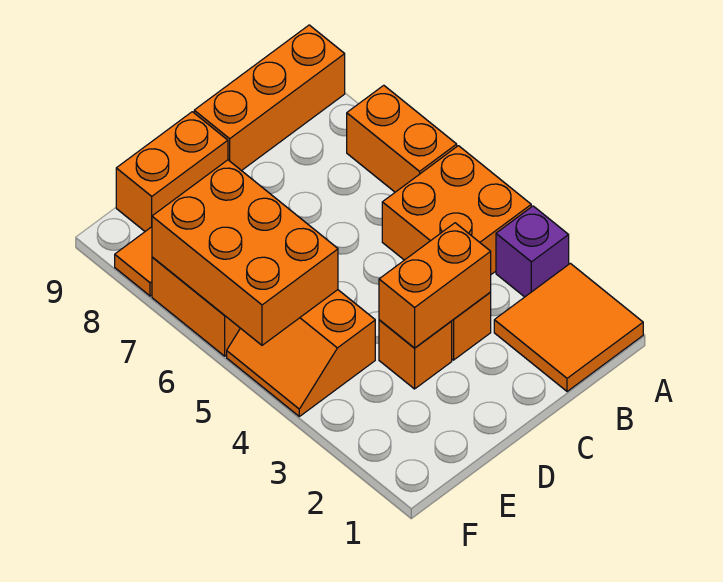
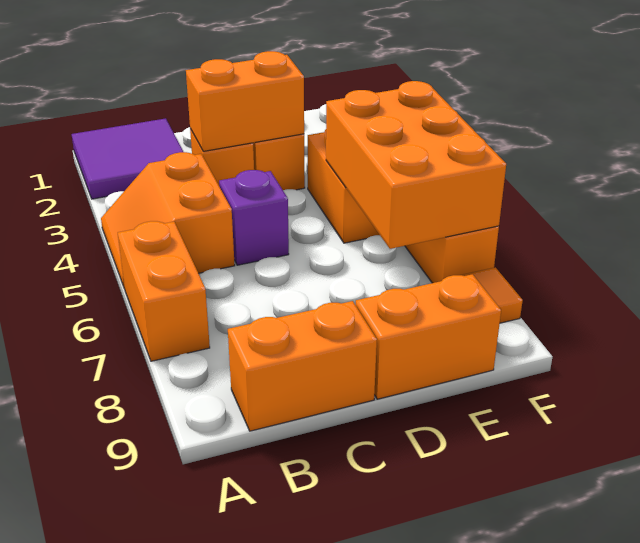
orange 2x2 tile [494,263,643,392] -> purple 2x2 tile [72,118,183,199]
purple 1x1 brick [496,206,569,297] -> purple 1x1 brick moved to [219,170,289,265]
orange 2x2 brick [382,146,531,274] -> orange 2x2 slope [101,152,235,288]
orange 1x3 brick [194,25,345,171] -> orange 1x2 brick [228,301,377,431]

